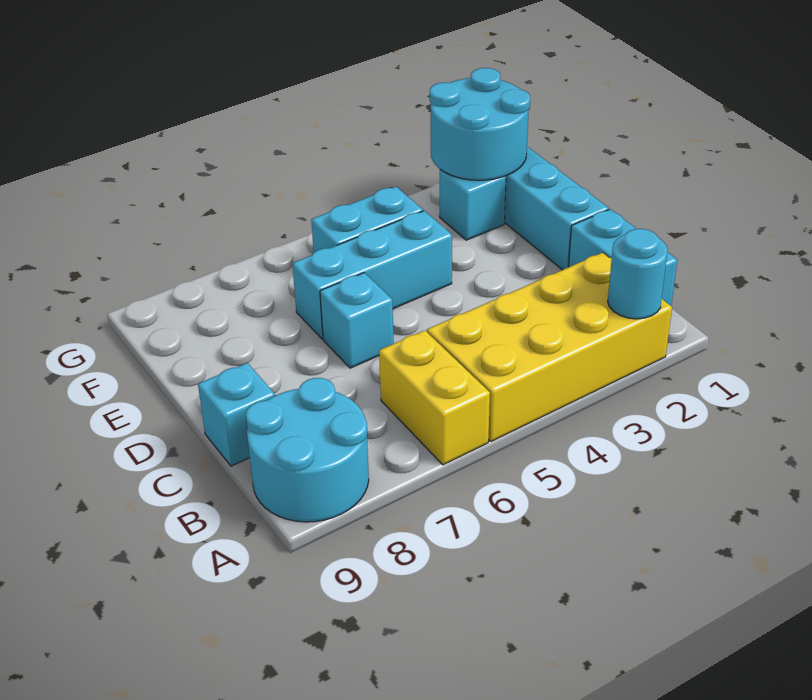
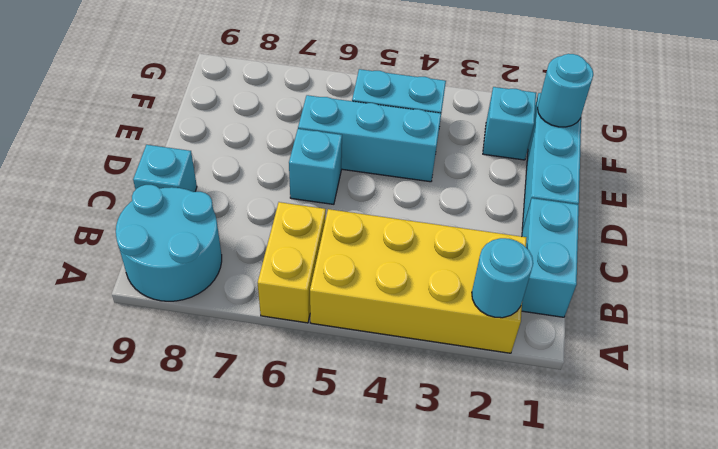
cyan 2x2 round brick [430,68,530,180] -> cyan 1x1 round brick [538,54,593,127]

